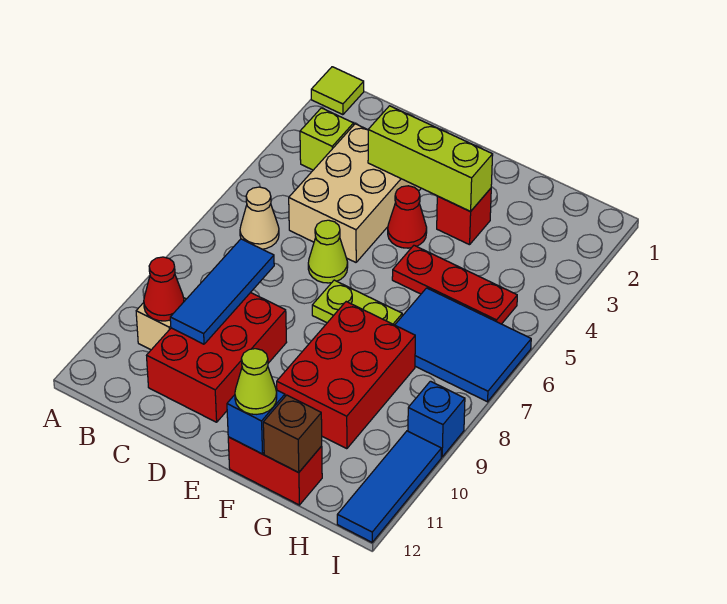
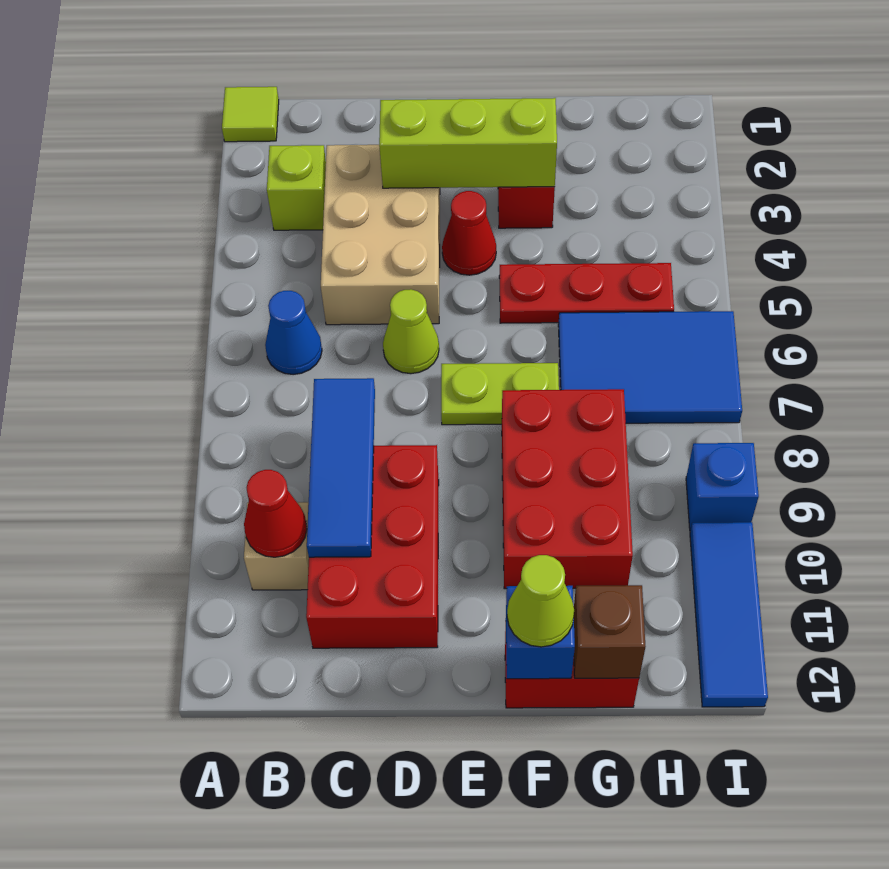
tan 1x1 cone [240,187,279,249] -> blue 1x1 cone [265,291,322,374]

